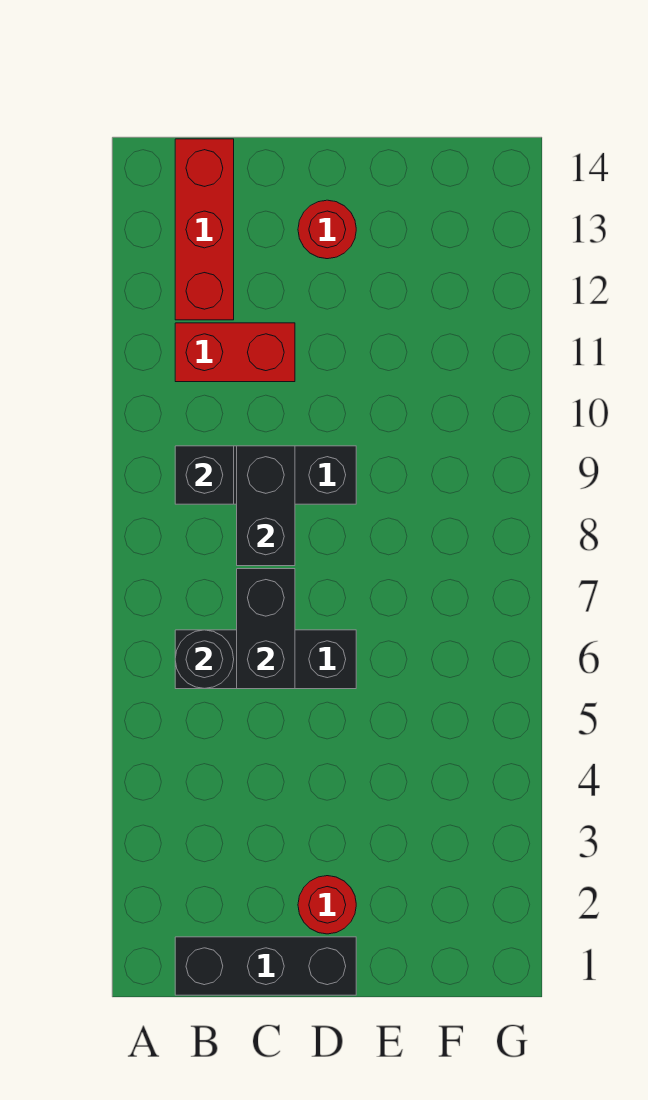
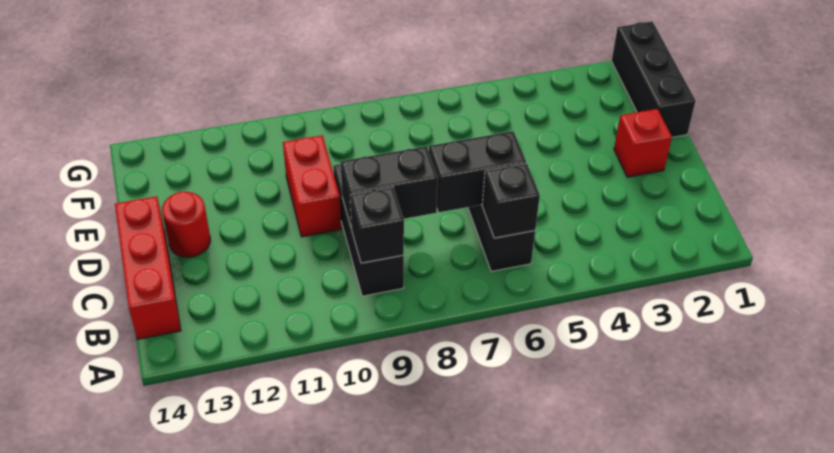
black 1x3 brick [175,937,356,995] -> black 1x3 brick moved to [612,21,696,137]
black 1x1 round brick [175,630,234,689] -> black 1x1 brick [482,163,540,238]
red 1x2 brick [175,323,295,382] -> red 1x2 brick moved to [283,135,341,237]
red 1x3 brick [175,139,234,320] -> red 1x3 brick turned to [115,196,181,339]
red 1x1 round brick [298,876,356,934] -> red 1x1 brick [614,109,672,177]

